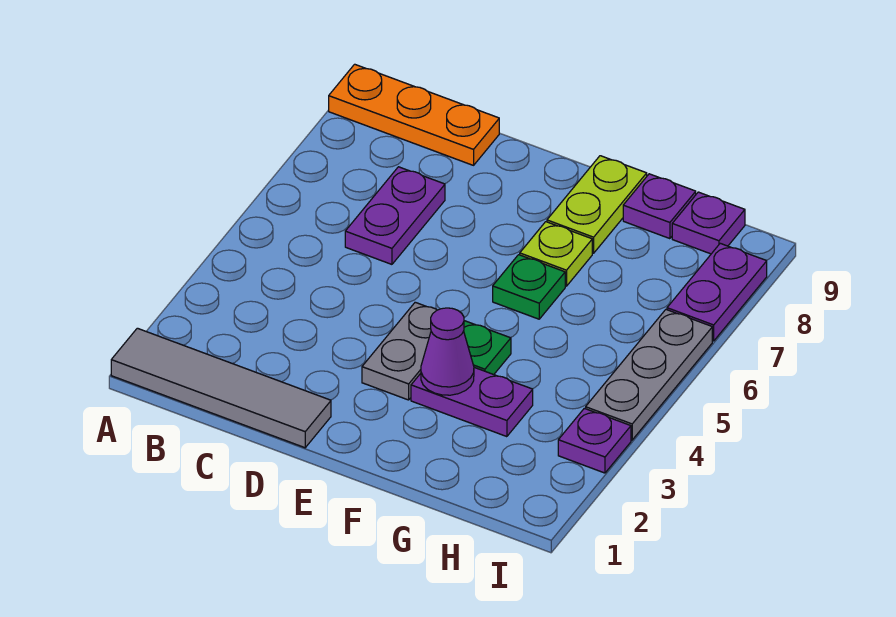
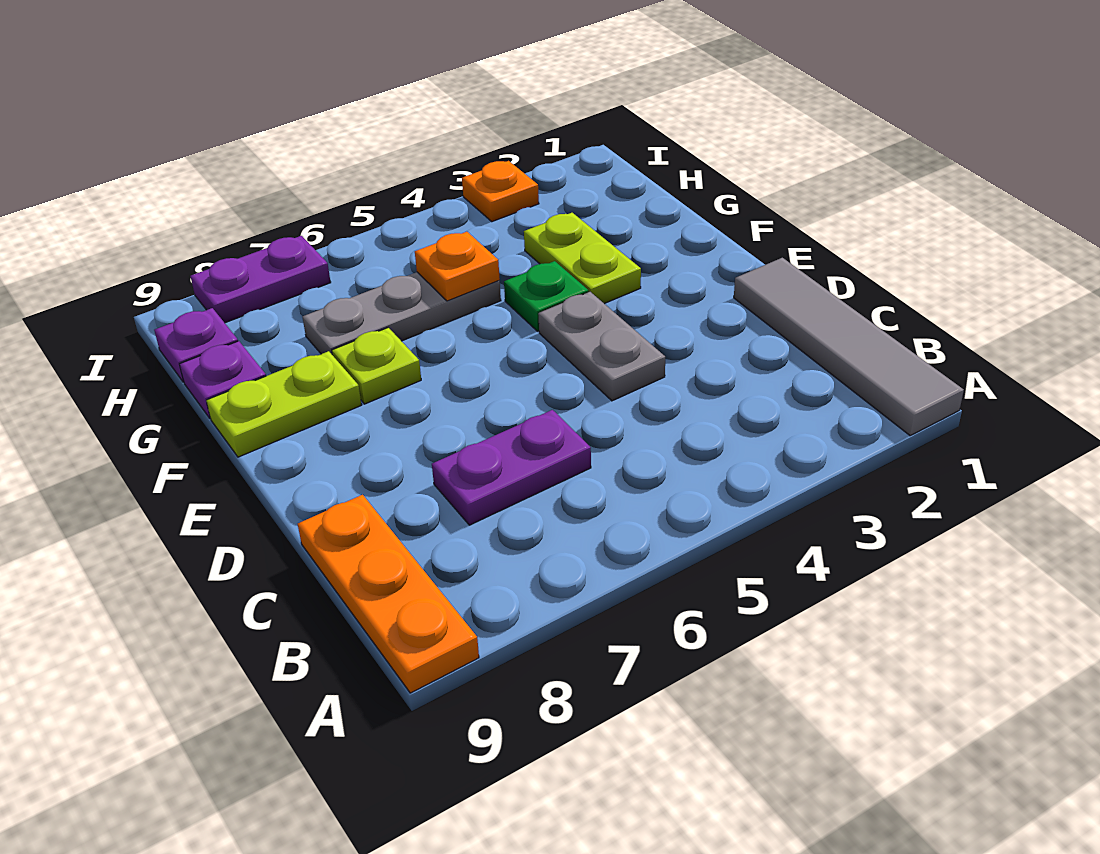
grey 1x2 plate [362,302,437,400] -> grey 1x2 plate turned to [538,292,665,401]
purple 1x2 plate [411,367,533,437] -> lime 1x2 plate [524,213,641,304]
purple 1x1 cone [421,308,474,395] -> none
green 1x1 plate [493,255,565,319] -> none
none -> orange 1x1 plate [415,232,500,301]
purple 1x1 plate [558,408,631,473] -> orange 1x1 plate [462,161,539,222]
grey 1x3 plate [586,310,712,440] -> grey 1x3 plate moved to [302,272,501,355]

